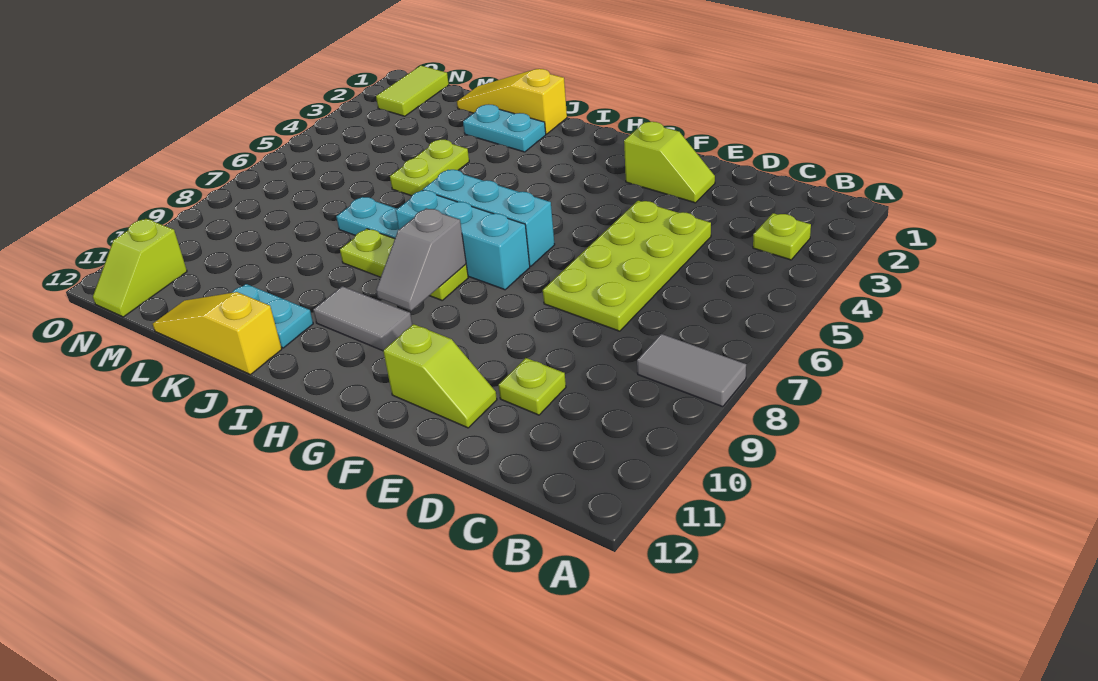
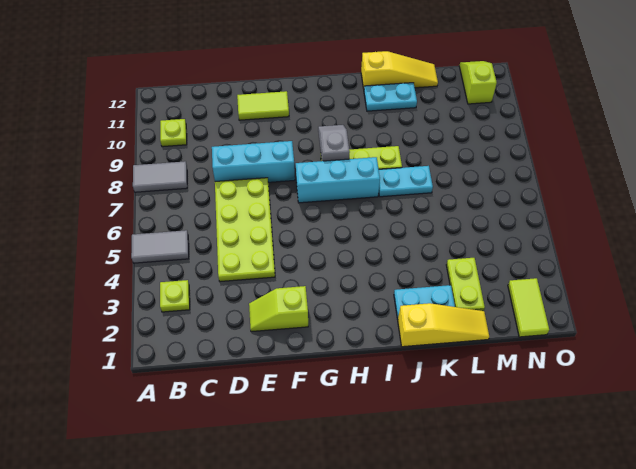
lime 1x1 plate [498,358,566,415] -> lime 1x1 plate moved to [160,119,187,147]
lime 1x2 slope [383,324,497,428] -> lime 1x2 tile [237,91,289,120]
cyan 1x3 brick [423,170,555,266] -> cyan 1x3 brick moved to [212,141,295,182]
grey 1x2 tile [313,286,412,351] -> grey 1x2 tile moved to [131,230,189,263]
lime 1x2 plate [390,140,469,196] -> lime 1x2 plate moved to [446,258,485,311]

